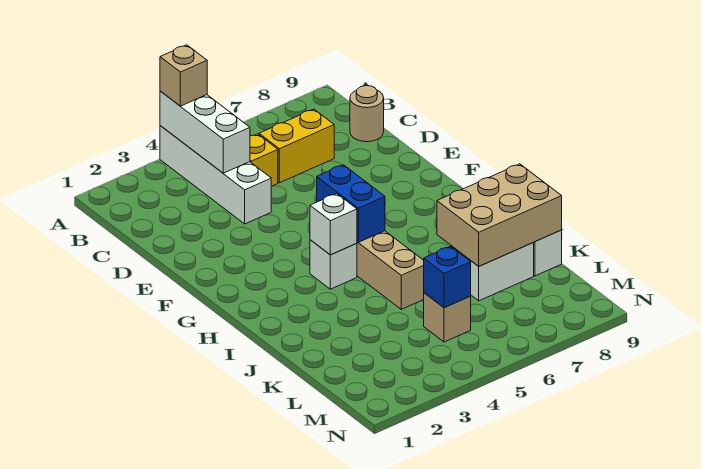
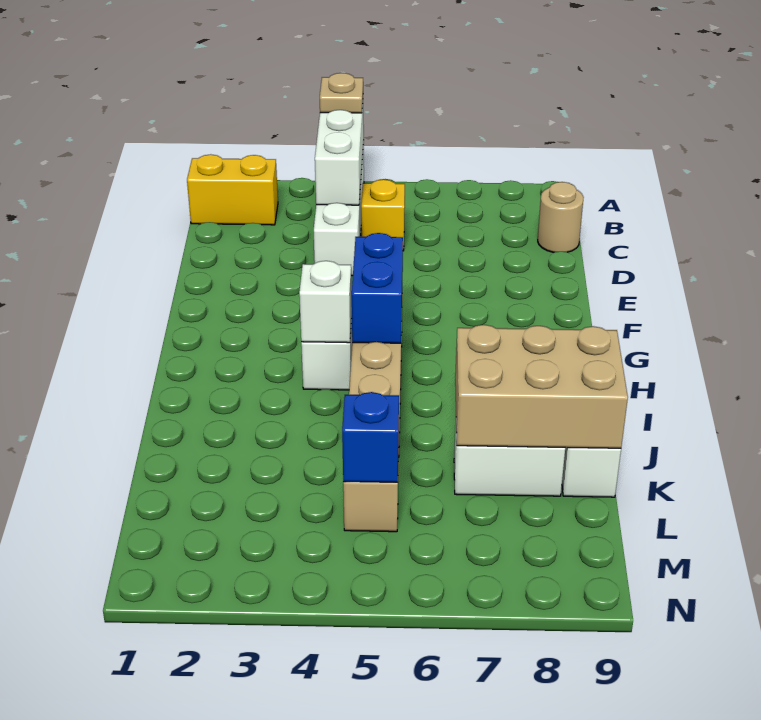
tan 1x1 brick [160,45,207,106] -> tan 1x1 plate [320,73,363,113]
yellow 1x2 brick [259,109,334,183] -> yellow 1x2 brick moved to [187,154,278,225]

